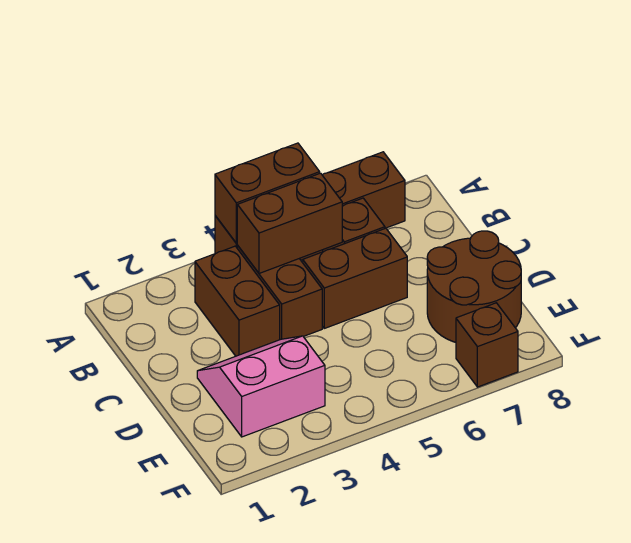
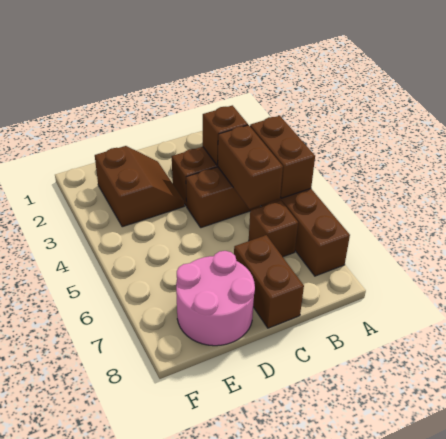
brown 1x2 brick [303,228,407,328] -> brown 1x2 brick moved to [234,235,304,328]
pink 2x2 slope [197,336,325,437] -> brown 2x2 slope [95,146,184,227]
brown 2x2 round brick [427,231,521,342] -> pink 2x2 round brick [176,251,255,346]
brown 1x1 brick [456,303,518,387] -> brown 1x1 brick moved to [203,105,248,165]

